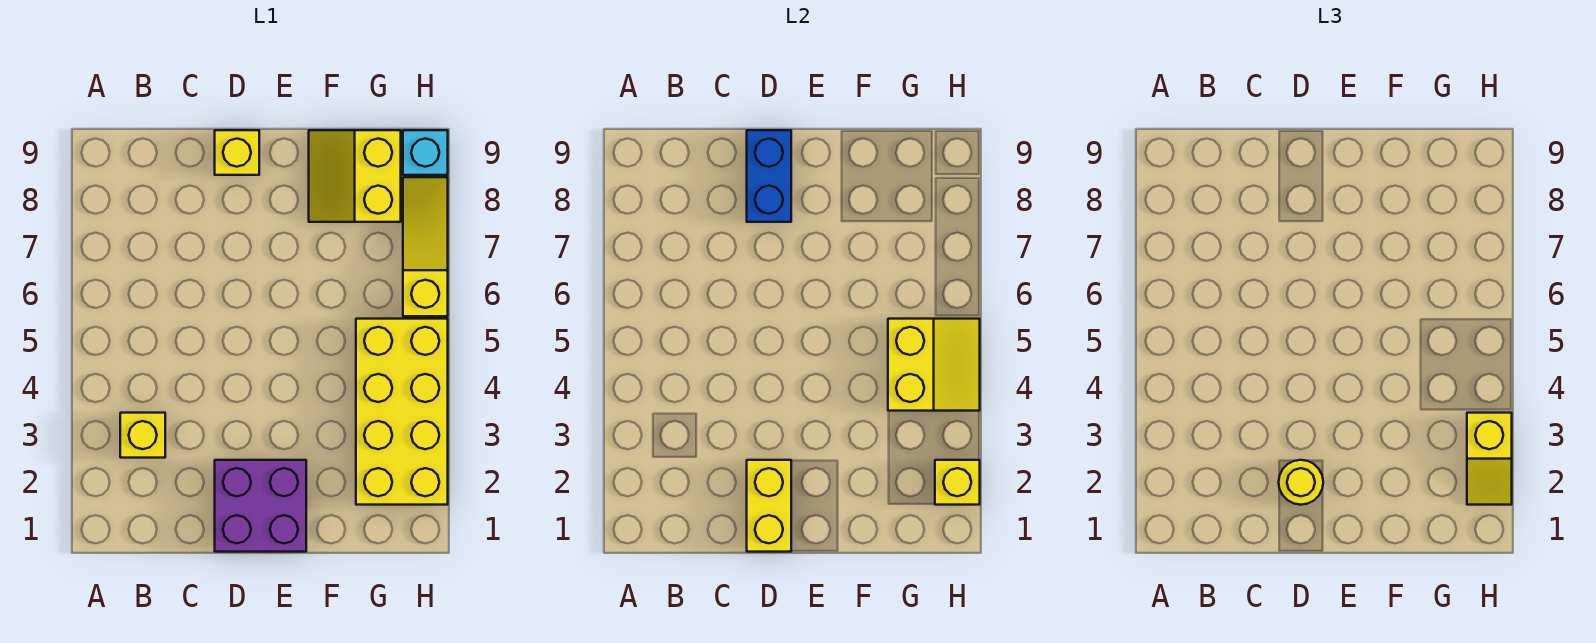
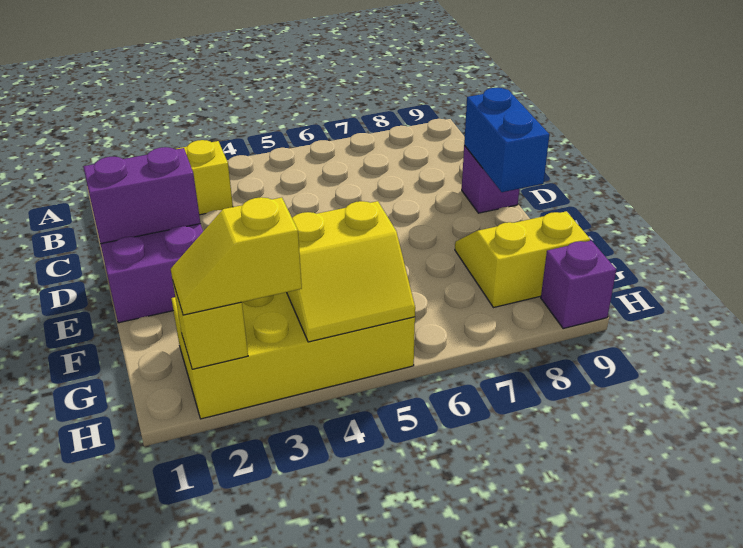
yellow 1x2 brick [747,460,791,552] -> purple 1x2 brick [83,147,200,244]
yellow 1x1 round brick [1279,460,1323,505] -> none
blue 1x2 brick [747,130,791,222] -> blue 1x2 brick turned to [464,88,549,192]
yellow 1x1 brick [215,130,259,175] -> purple 1x1 brick [462,146,519,213]
yellow 1x3 slope [403,177,448,316] -> none
cyan 1x1 brick [403,130,448,175] -> purple 1x1 brick [541,241,616,328]

